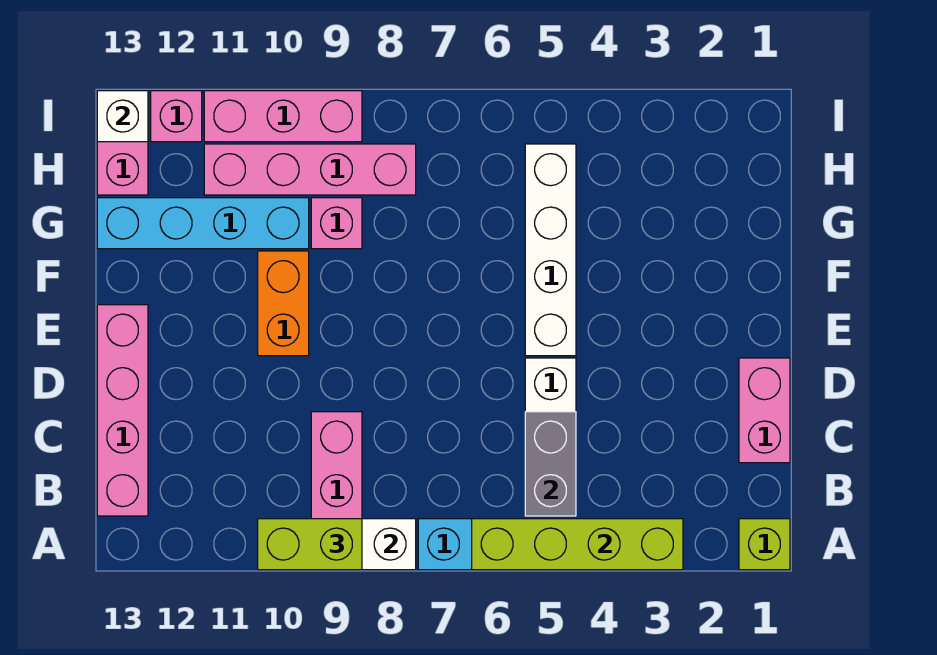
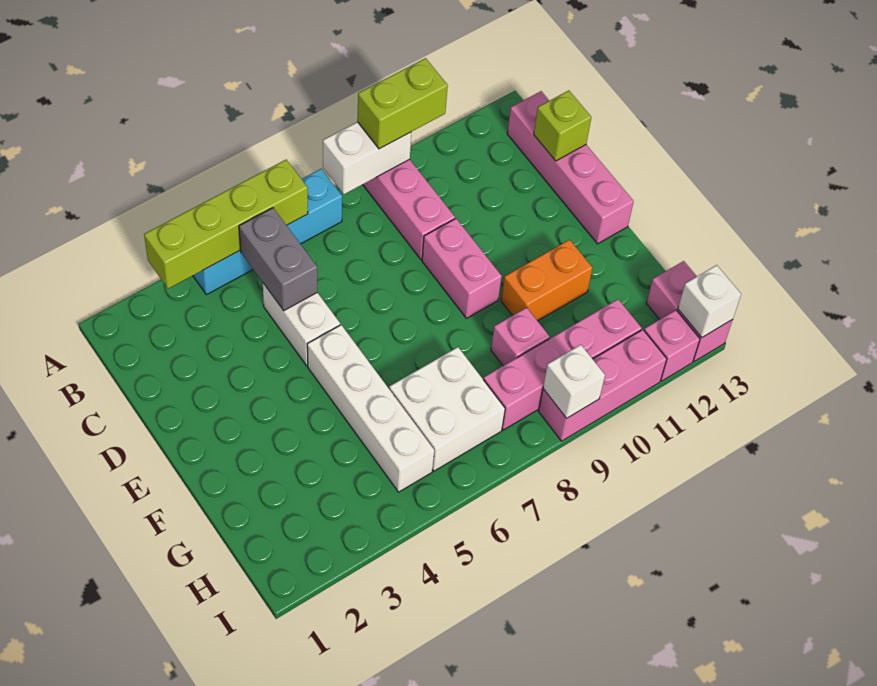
lime 1x1 brick [739,519,790,570] -> lime 1x1 brick moved to [534,90,591,161]
pink 1x2 brick [739,358,790,463] -> pink 1x2 brick moved to [422,219,502,318]
orange 1x2 brick [258,251,309,356] -> orange 1x2 brick turned to [501,240,592,321]
none -> white 2x2 brick [389,347,505,471]
cyan 1x4 brick [97,198,309,249] -> none
none -> white 1x1 brick [543,345,605,418]

